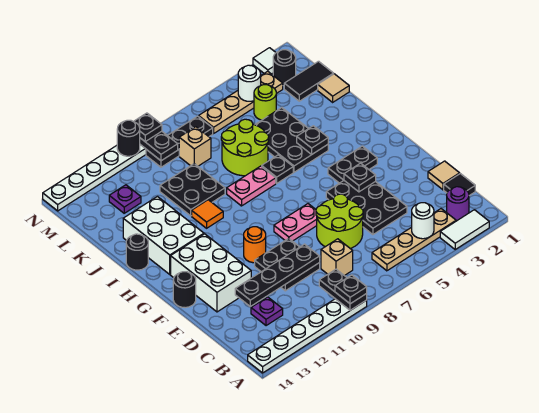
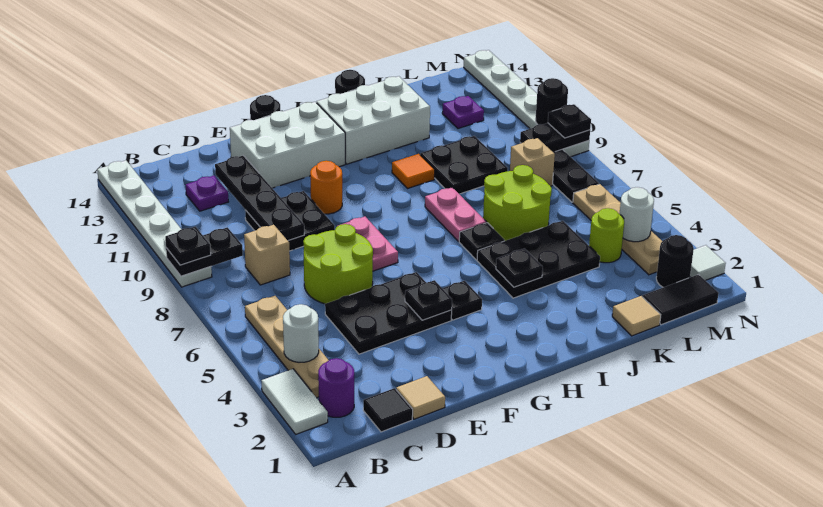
black 1x2 plate [328,146,377,183] -> black 1x1 plate [442,281,482,320]
black 1x2 tile [284,61,334,101] -> black 1x2 tile turned to [642,274,719,325]

